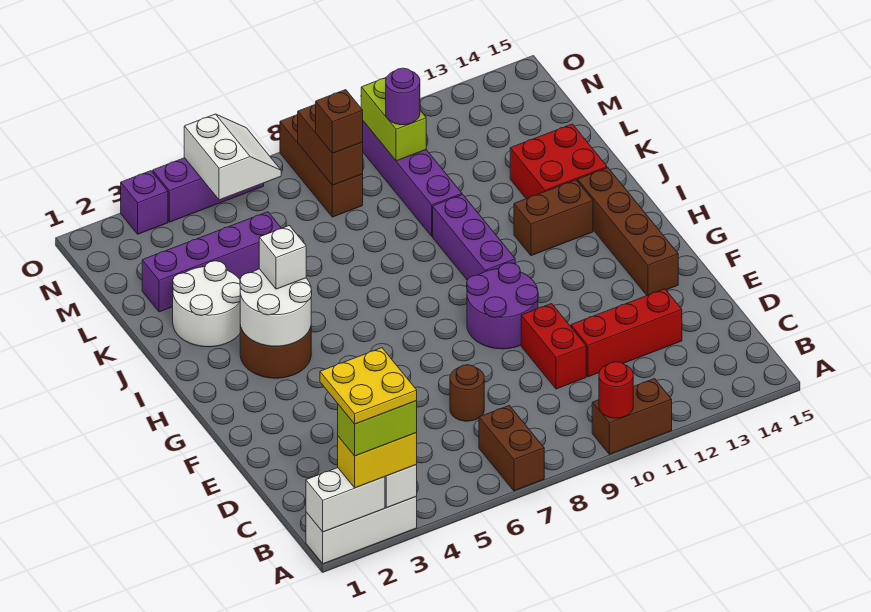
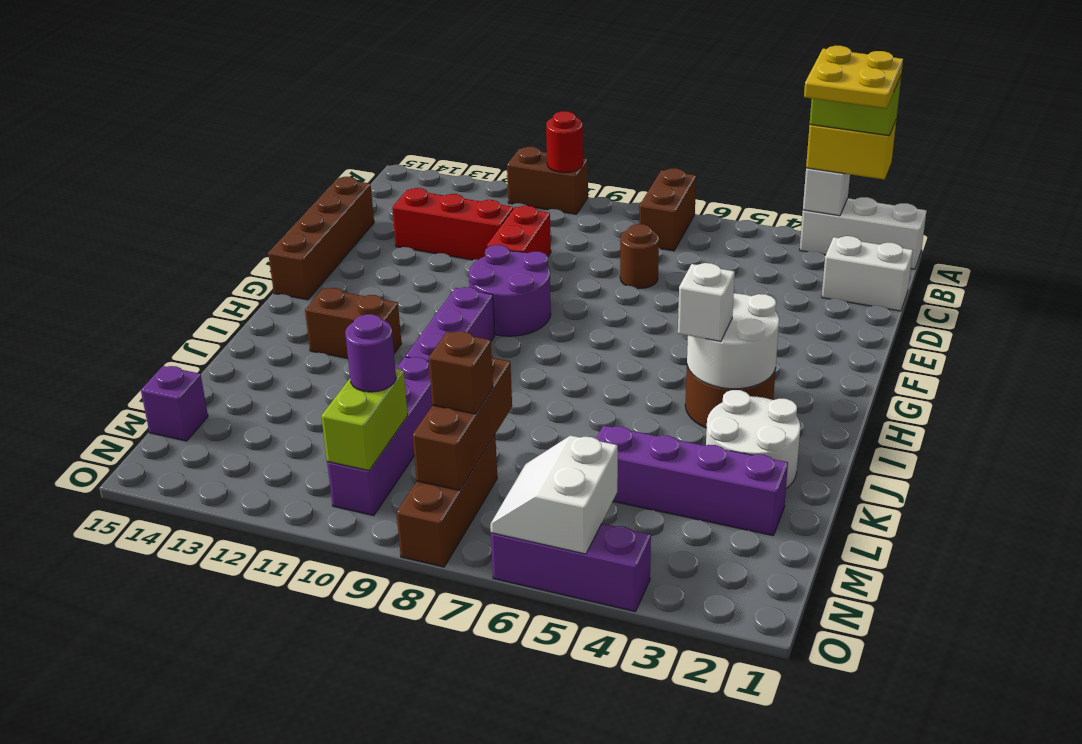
white 1x2 brick [306,468,385,532] -> white 1x2 brick moved to [822,236,913,311]
brown 1x4 brick [578,168,678,295] -> brown 1x4 brick moved to [268,177,374,300]
red 2x2 brick [510,124,607,199] -> none
brown 1x2 brick [298,104,363,185] -> brown 1x3 brick [413,357,512,490]
purple 1x1 brick [121,171,168,234] -> purple 1x1 brick moved to [141,366,208,441]

